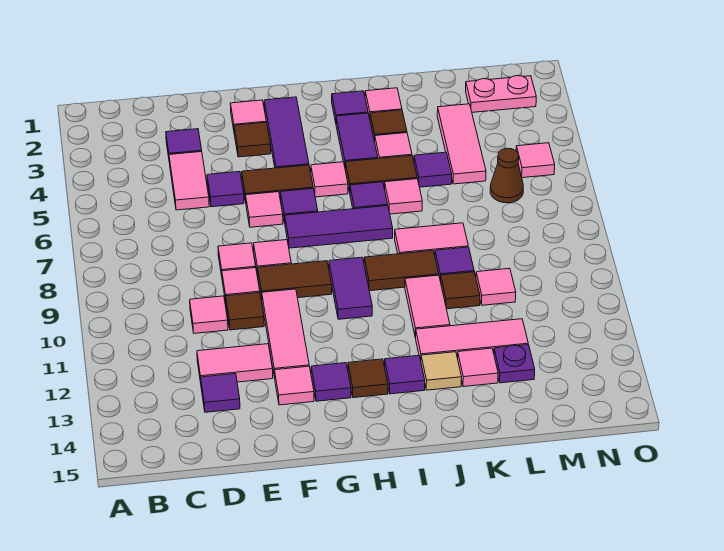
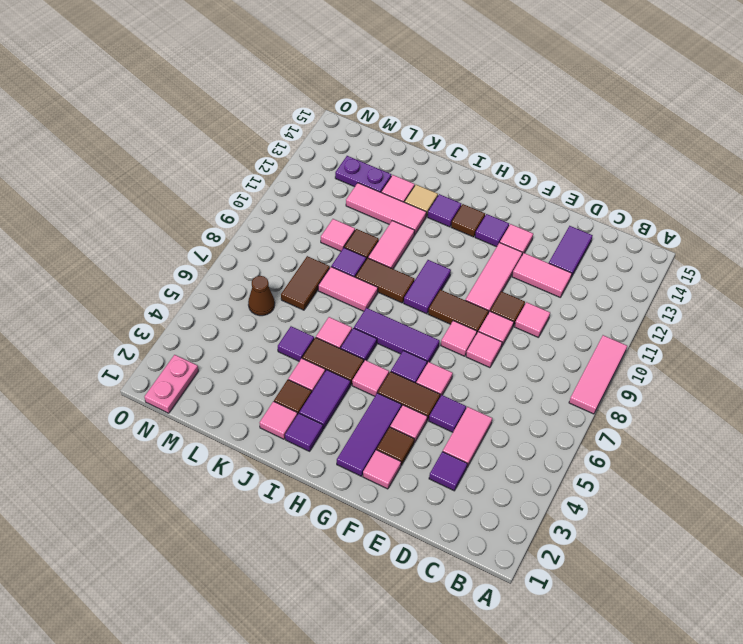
purple 1x1 tile [201,374,240,412] -> purple 1x2 tile [549,226,593,277]
pink 1x3 tile [437,104,486,184] -> pink 1x3 tile moved to [569,335,627,414]
none -> brown 1x2 tile [281,256,330,310]
purple 1x1 plate [494,345,535,383] -> purple 1x2 plate [335,156,391,192]
pink 1x2 plate [466,76,536,112] -> pink 1x2 plate turned to [145,355,198,413]
pink 1x1 tile [516,143,555,178] -> pink 1x1 tile moved to [390,405,427,443]

